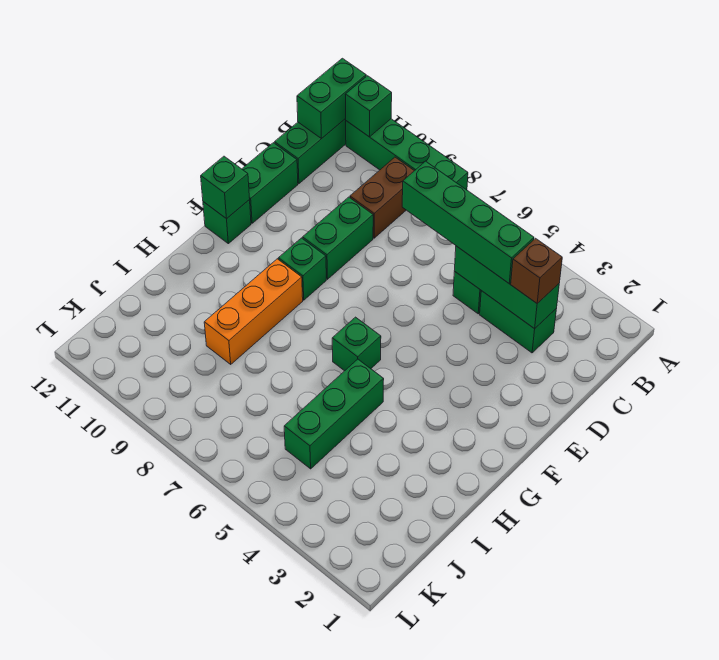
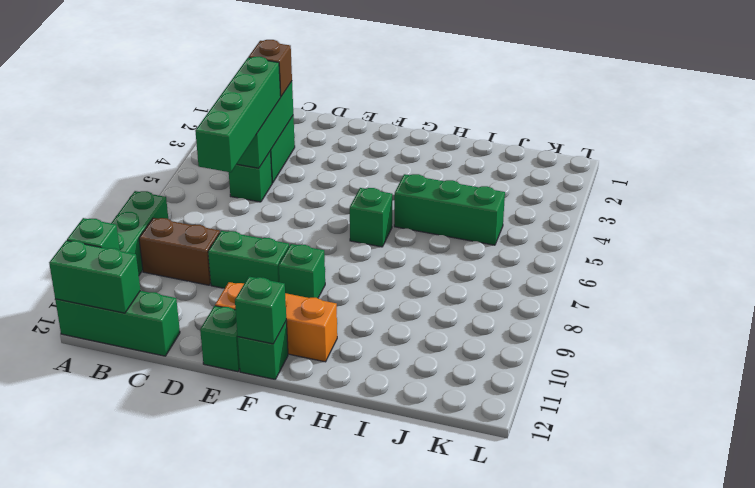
green 1x2 brick [242,143,298,223] -> green 1x1 brick [200,306,240,372]
orange 1x3 brick [204,259,303,364] -> orange 1x3 brick moved to [215,282,337,362]

